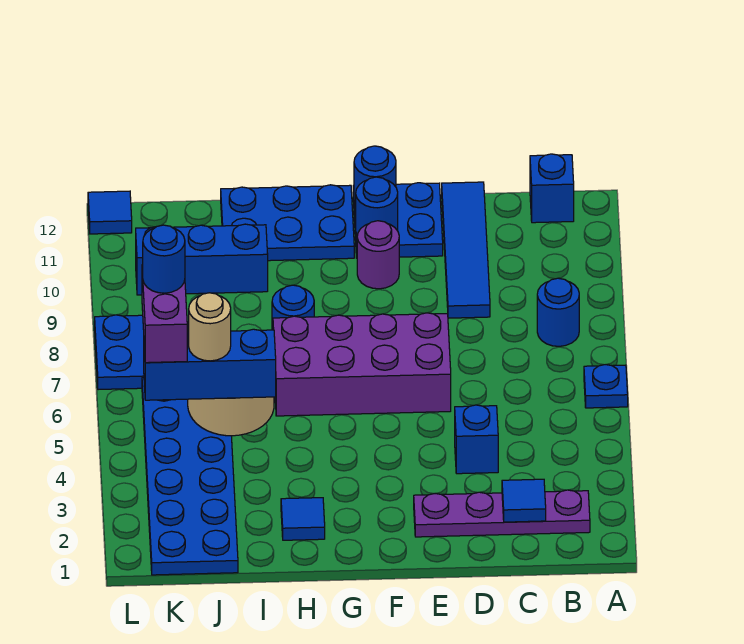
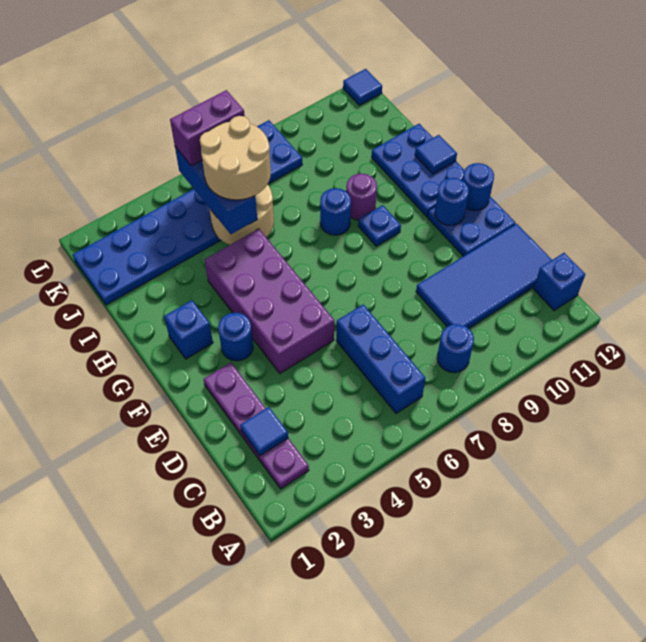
blue 1x1 plate [584,365,628,408] -> blue 1x1 plate moved to [358,205,401,246]
blue 1x1 brick [455,405,498,474] -> blue 1x1 brick moved to [164,300,213,359]
blue 1x4 tile [442,182,490,318] -> blue 2x4 tile [416,224,552,329]
purple 2x4 brick [273,313,451,416] -> purple 2x4 brick moved to [205,229,334,373]
purple 1x1 round brick [357,221,399,289] -> purple 1x1 round brick moved to [346,174,377,220]
blue 1x1 tile [281,498,325,540] -> blue 1x1 tile moved to [415,135,457,174]
blue 1x3 brick [136,224,268,295] -> blue 1x3 brick moved to [336,305,425,414]
tan 1x1 round brick [189,293,231,361] -> tan 2x2 round brick [200,116,271,200]
blue 1x1 round brick [143,225,185,293] -> blue 1x1 round brick moved to [218,313,253,361]

